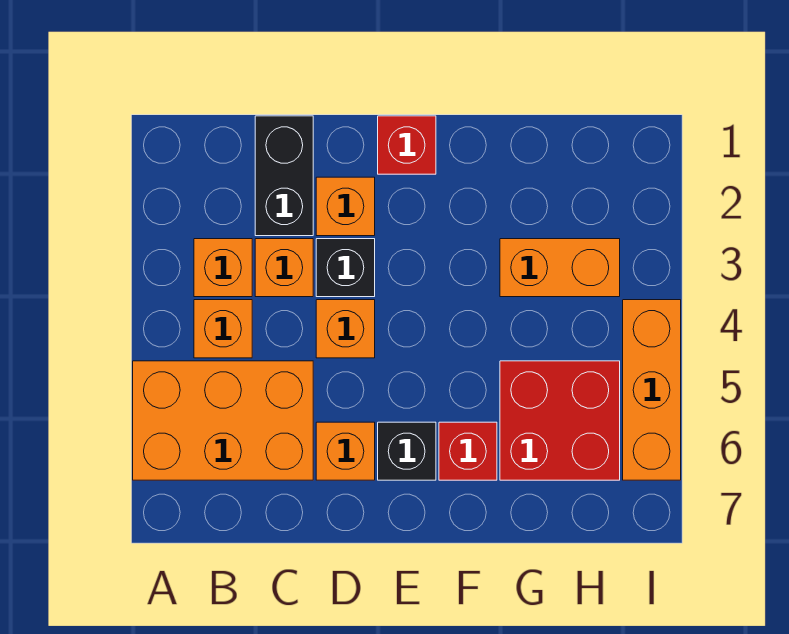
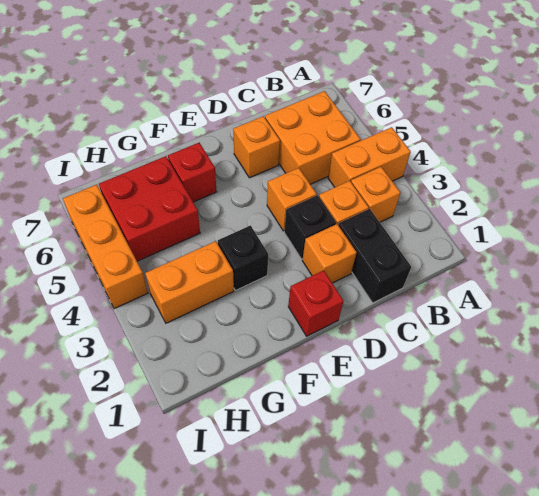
orange 2x3 brick [133,361,313,480] -> orange 2x2 brick [265,91,361,184]
orange 1x1 brick [194,300,252,358] -> orange 1x2 brick [328,127,411,187]
black 1x1 brick [378,422,436,480] -> black 1x1 brick moved to [218,225,268,291]

